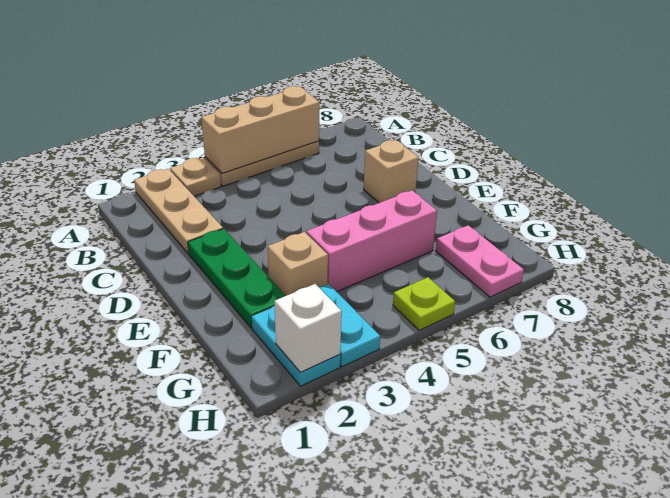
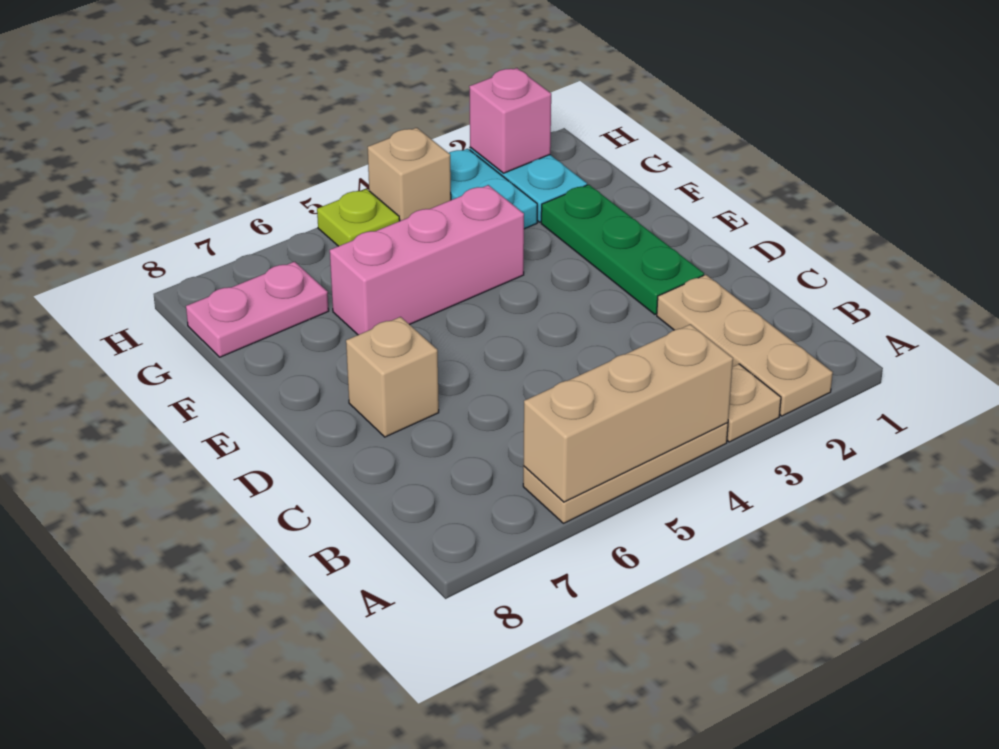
tan 1x1 brick [268,232,328,296] -> tan 1x1 brick moved to [368,128,451,221]
pink 1x2 plate [436,225,524,297] -> pink 1x2 plate turned to [186,262,329,357]
white 1x1 brick [274,284,342,372] -> pink 1x1 brick [469,68,551,173]

